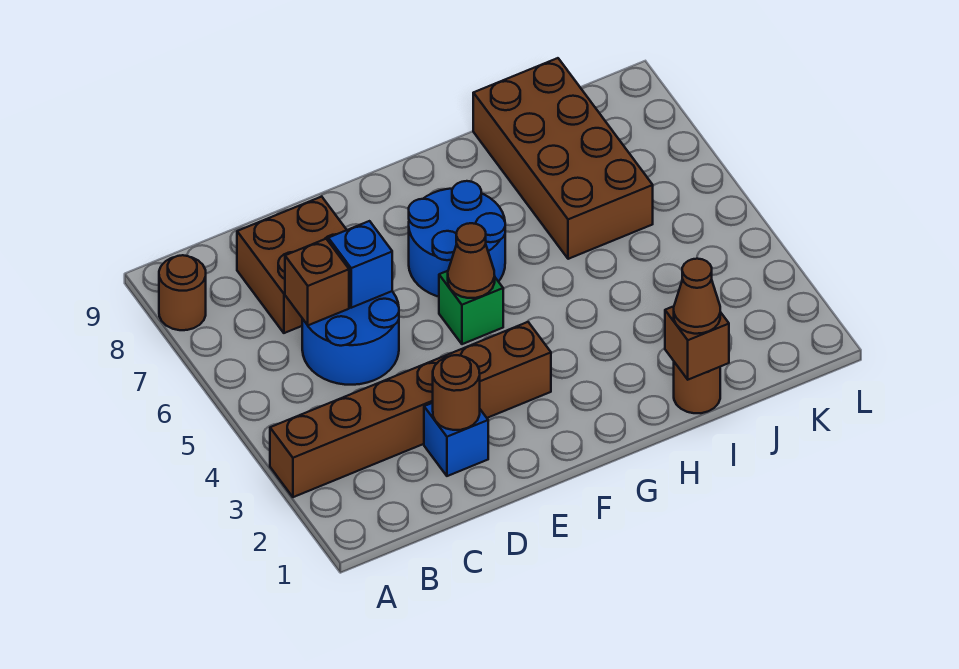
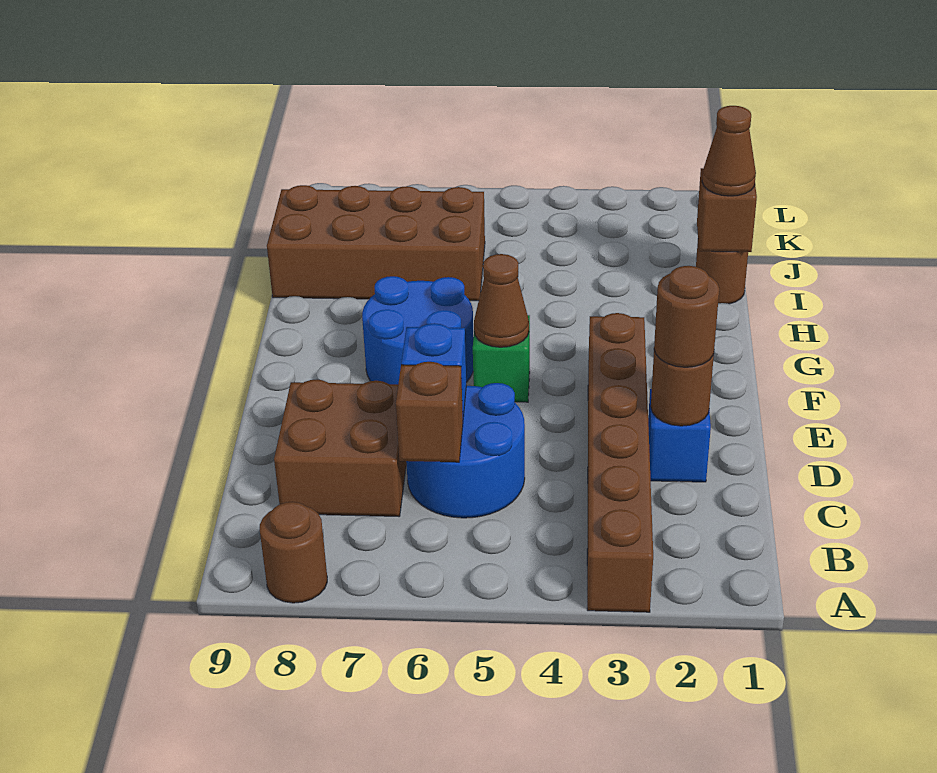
none -> brown 1x1 round brick [654,266,719,367]

